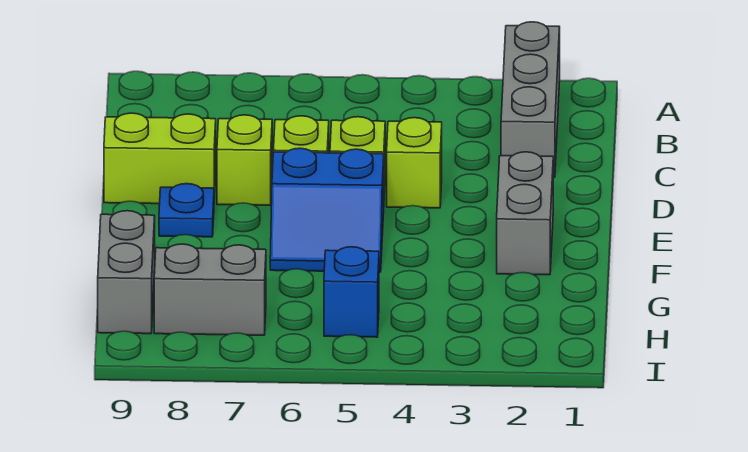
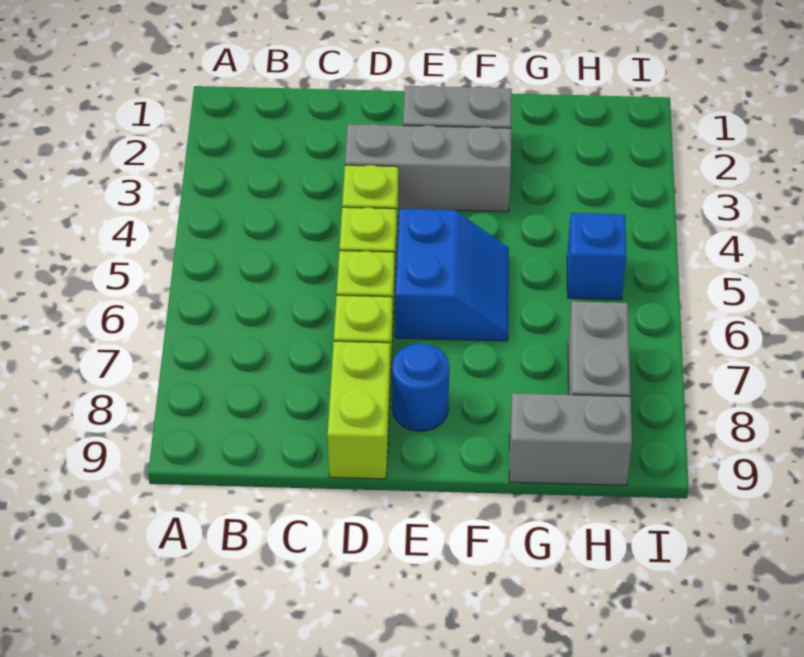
grey 1x3 brick [501,22,560,177] -> grey 1x3 brick moved to [345,124,511,212]
blue 1x1 plate [159,184,214,237] -> blue 1x1 round brick [392,344,449,431]

